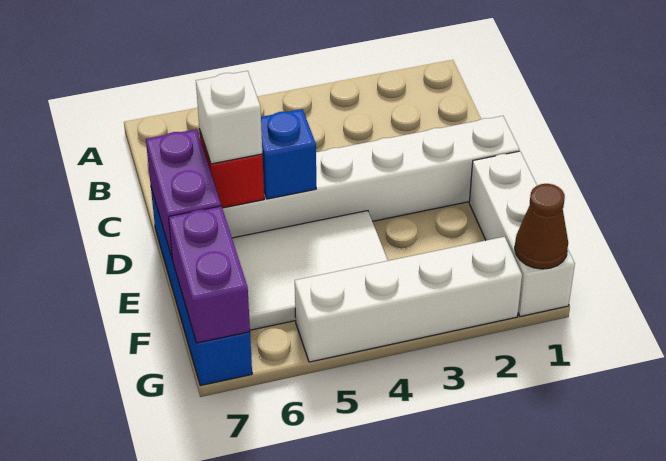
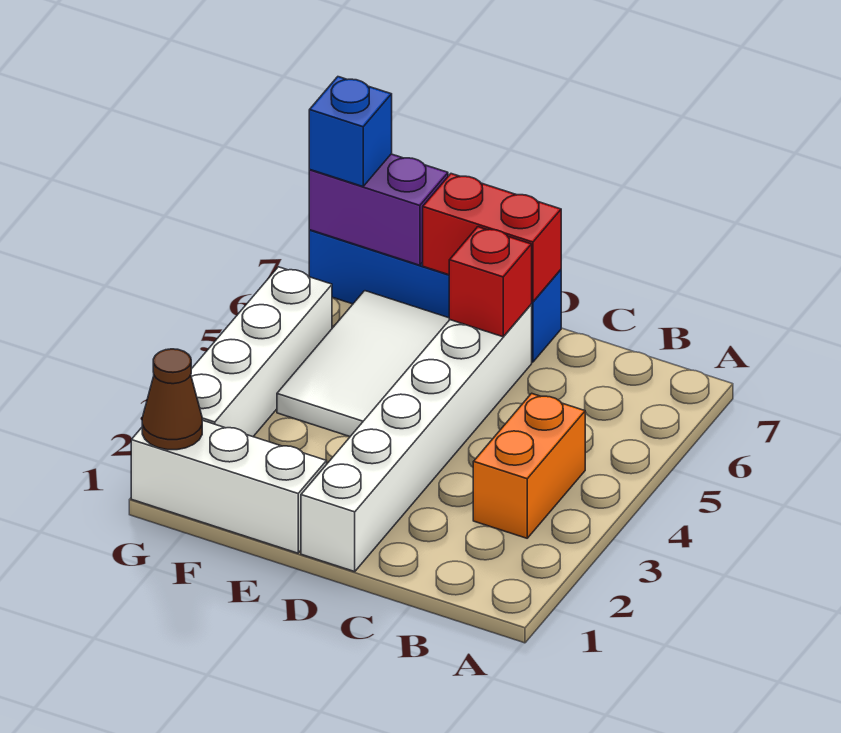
none -> orange 1x2 brick [473,393,585,538]
blue 1x1 brick [261,109,316,199] -> blue 1x1 brick moved to [309,77,392,186]
white 1x1 brick [196,71,262,164] -> none
purple 1x2 brick [146,129,221,259] -> red 1x2 brick [423,174,561,302]

